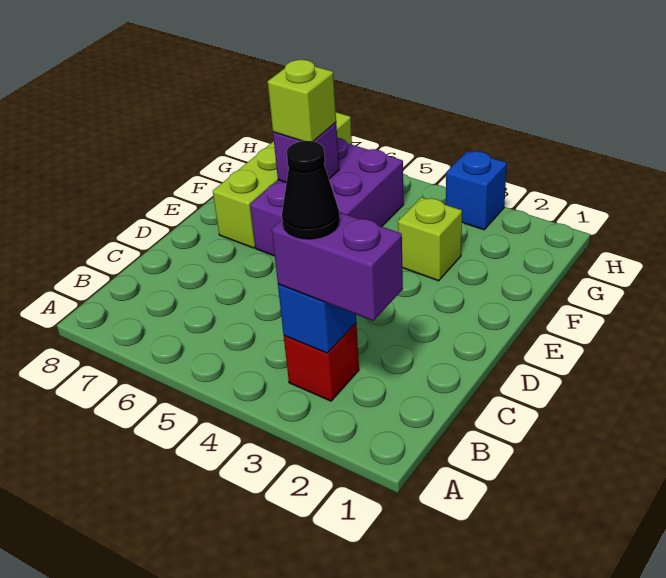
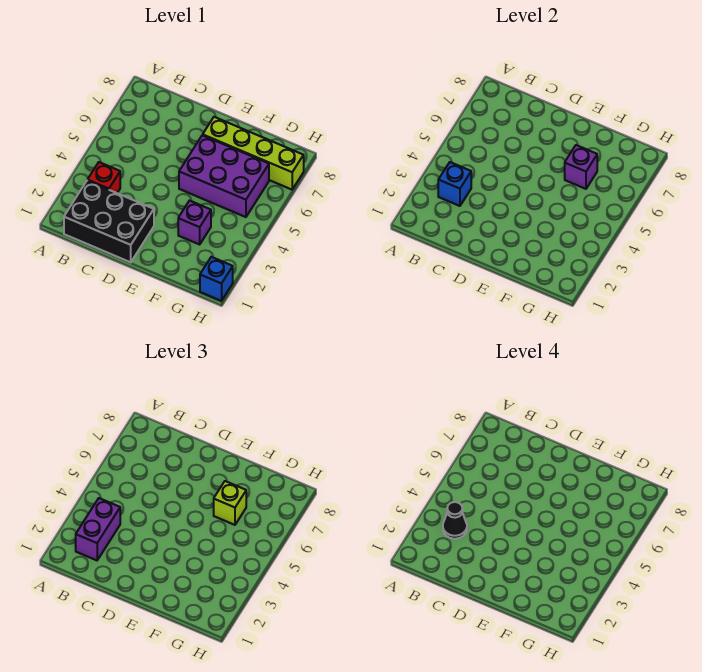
none -> black 2x3 brick [64,181,154,262]
lime 1x1 brick [398,197,462,281] -> purple 1x1 brick [178,201,211,244]
blue 1x1 brick [446,151,507,230] -> blue 1x1 brick moved to [200,257,233,301]

